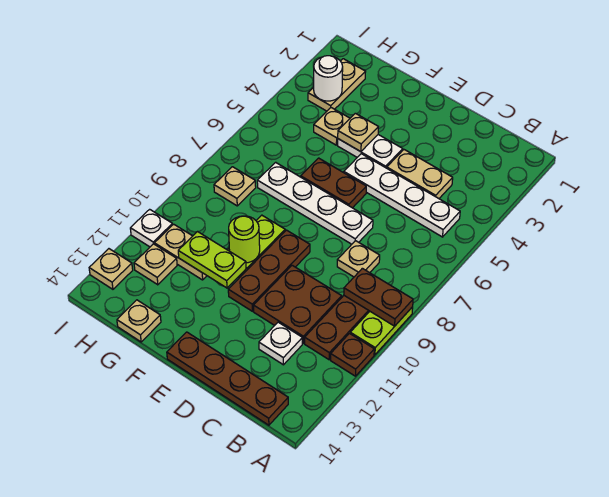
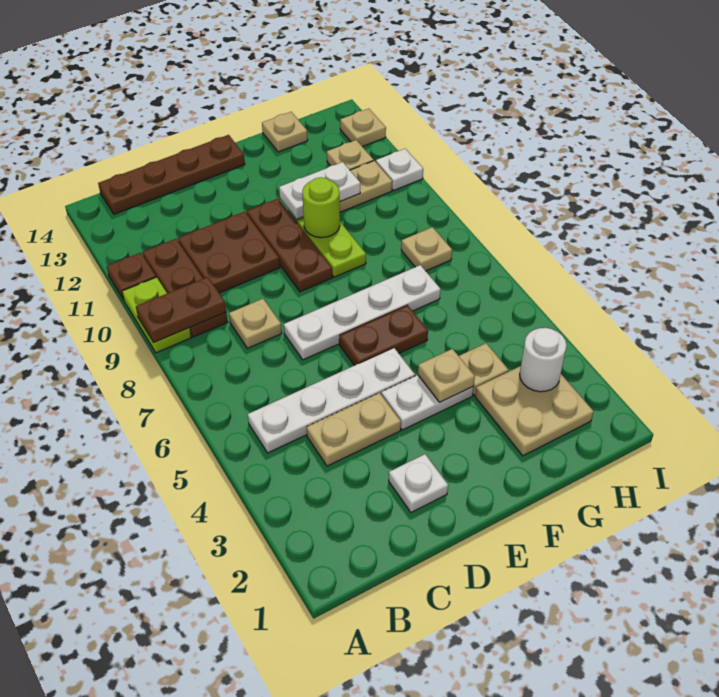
white 1x1 plate [259,322,302,365] -> white 1x1 plate moved to [389,454,448,513]
lime 1x2 plate [178,232,246,288] -> white 1x2 plate [279,162,360,219]
tan 1x2 plate [308,59,366,111] -> tan 2x2 plate [475,366,594,456]

